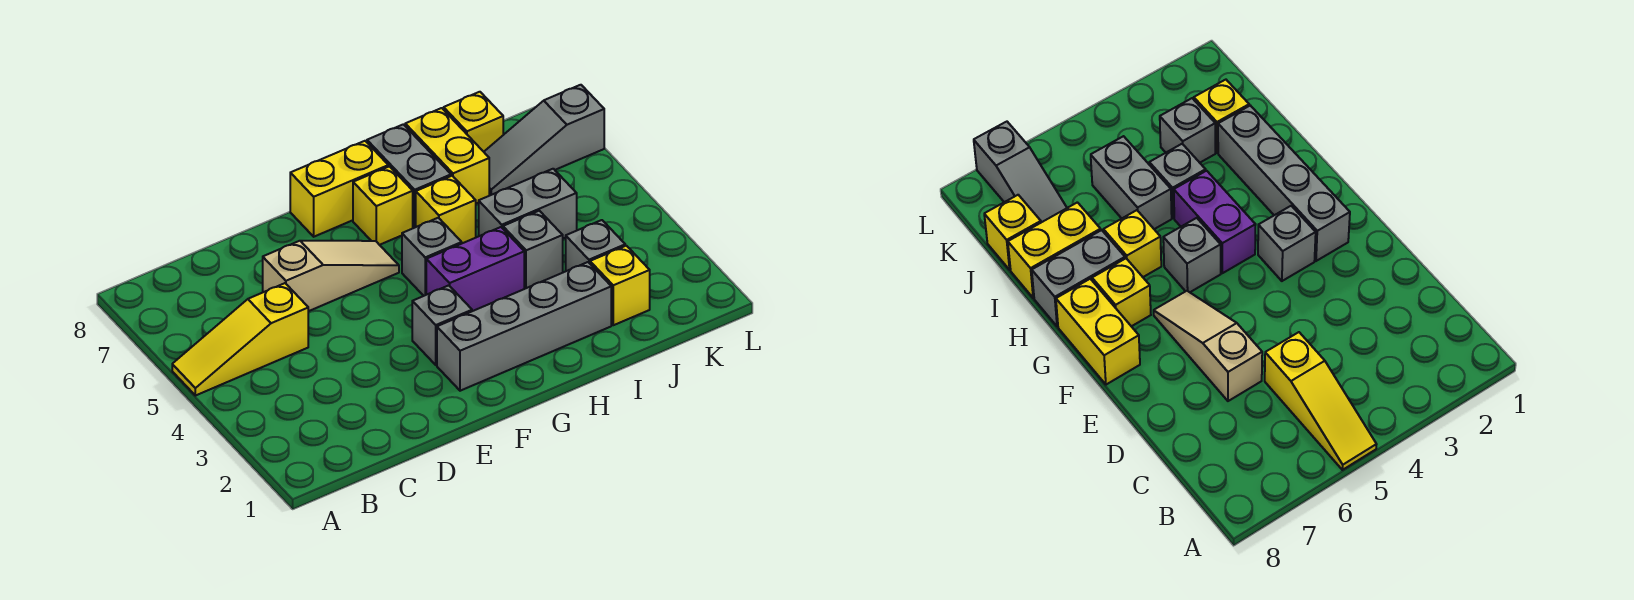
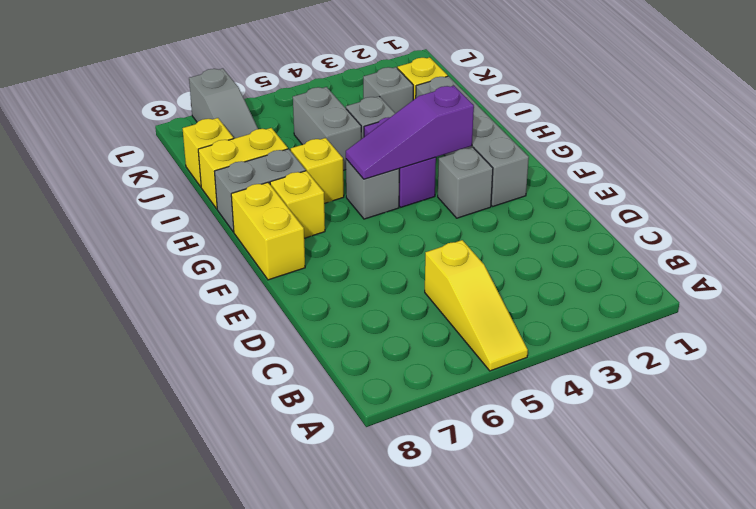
tan 1x3 slope [263,241,399,311] -> none
none -> purple 1x3 slope [346,86,474,179]

